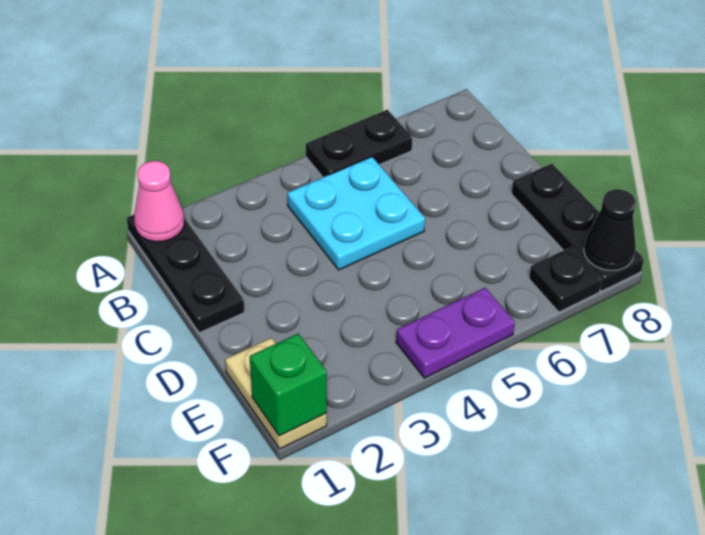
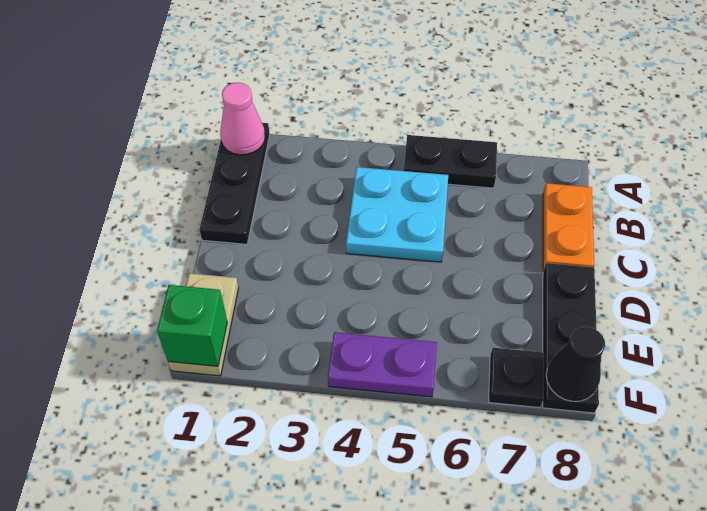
none -> orange 1x2 plate [543,183,594,271]

